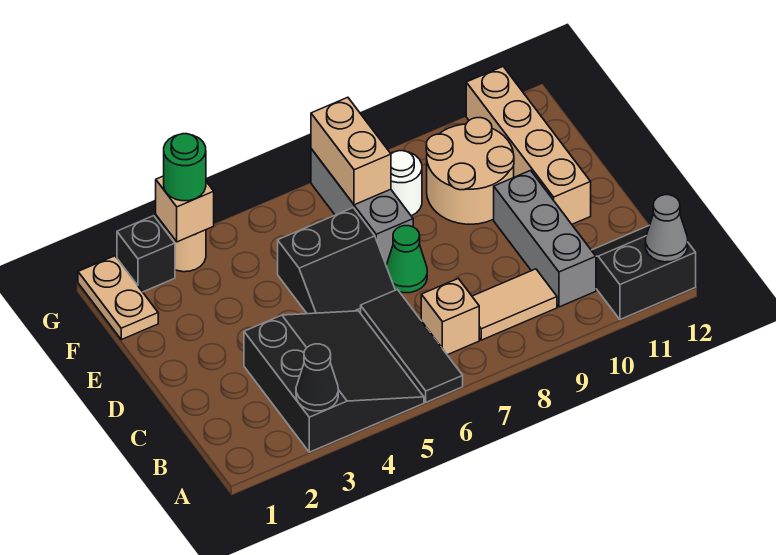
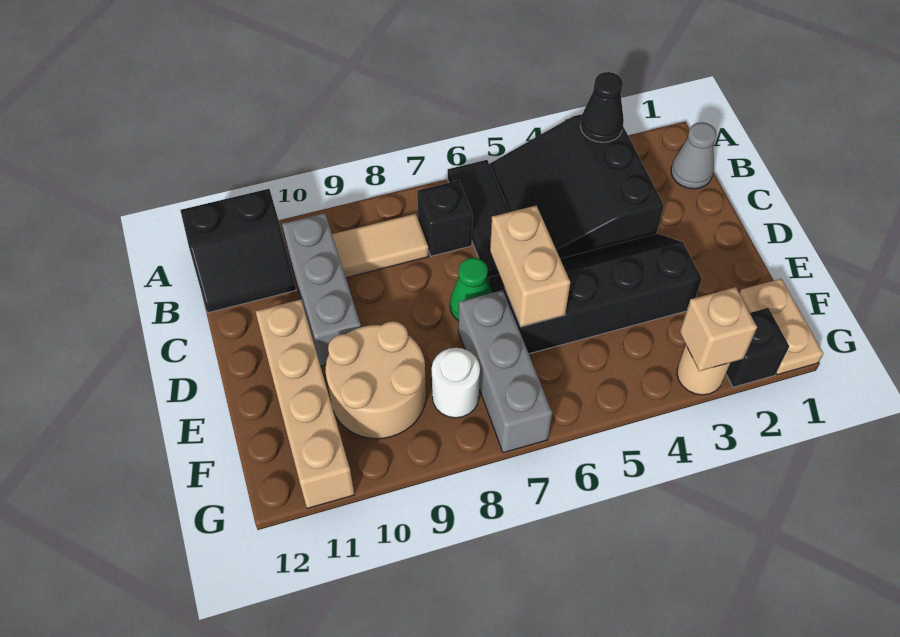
grey 1x1 cone [646,195,688,262] -> grey 1x1 cone moved to [671,122,716,189]
tan 1x1 brick [421,279,479,355] -> black 1x1 brick [417,180,472,256]
black 2x2 slope [278,208,395,314] -> black 2x4 slope [488,234,702,354]
tan 1x2 brick [311,97,391,205] -> tan 1x2 brick moved to [490,205,570,327]
green 1x1 round brick [164,134,206,201] -> none

